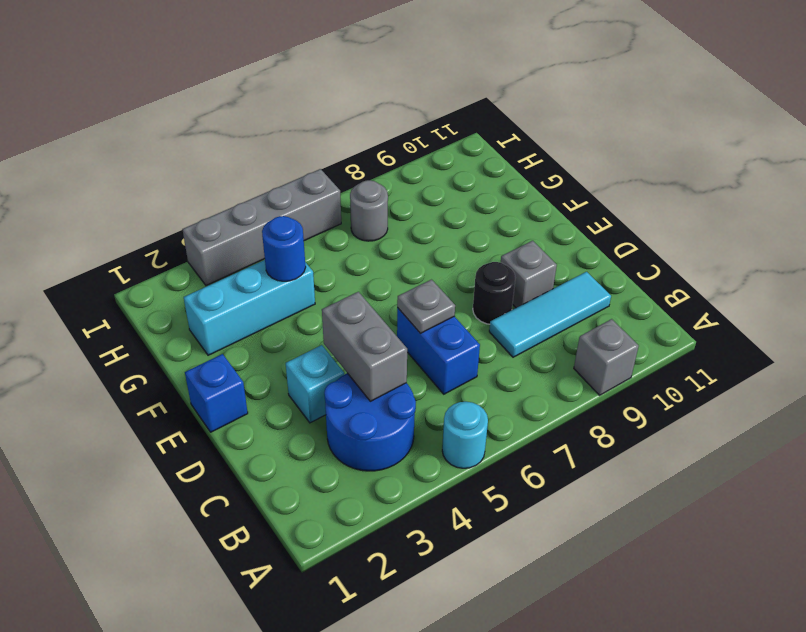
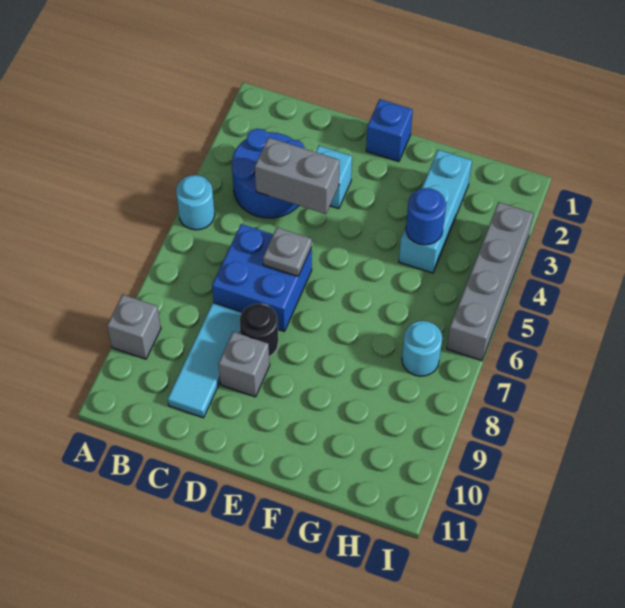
blue 1x2 brick [397,308,480,394] -> blue 2x2 brick [212,224,312,332]
grey 1x1 round brick [350,180,388,241] -> cyan 1x1 round brick [402,321,442,376]

